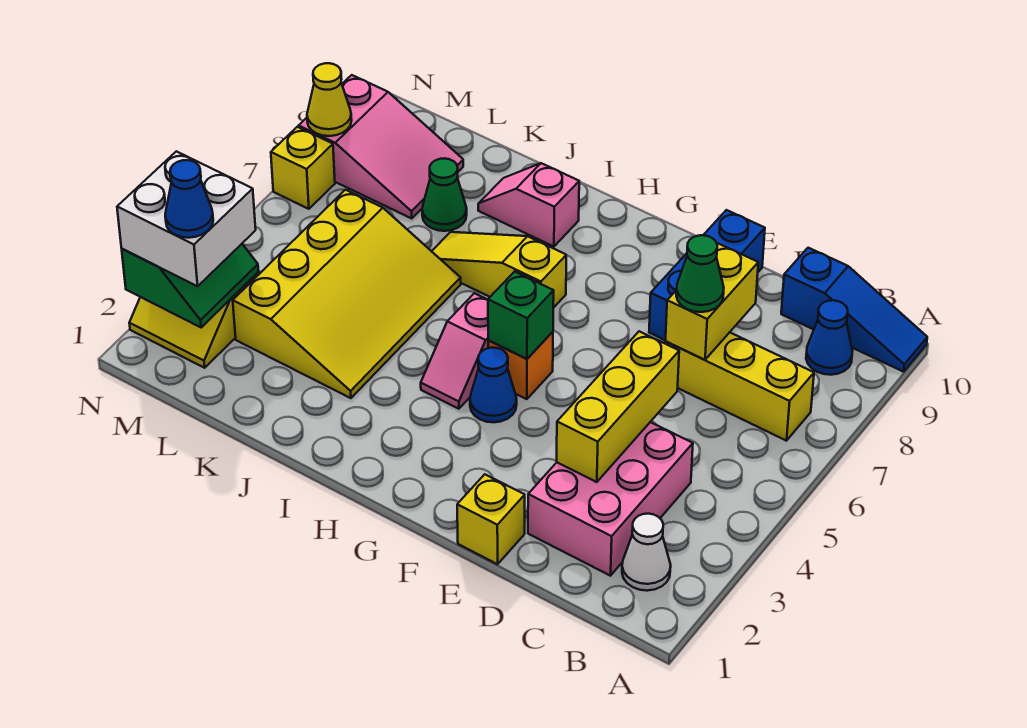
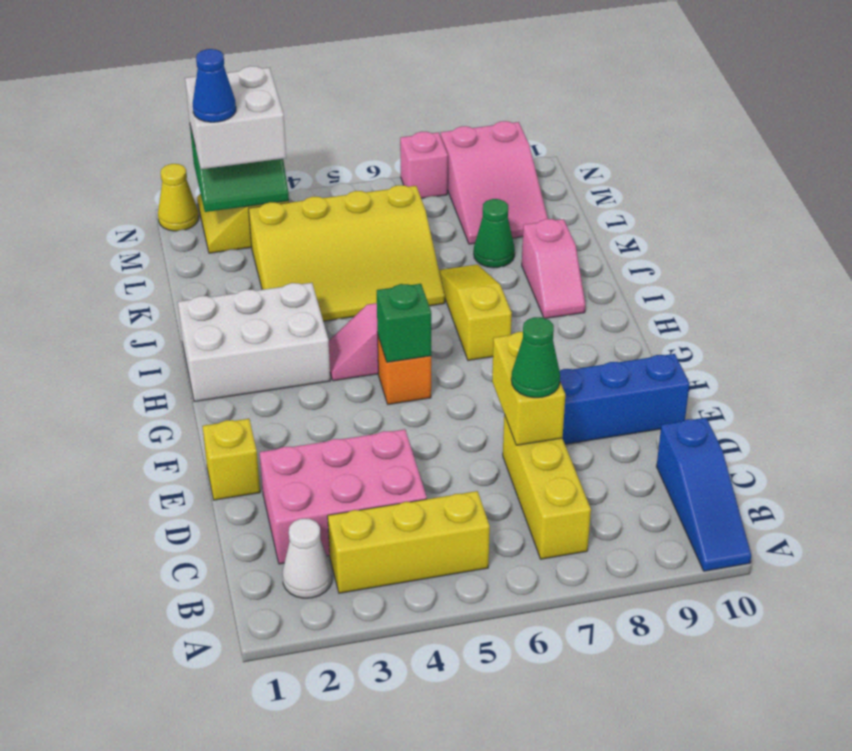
blue 1x1 cone [806,300,853,375] -> none
yellow 1x3 brick [557,331,679,482] -> yellow 1x3 brick moved to [328,491,490,593]
yellow 1x2 brick [665,244,758,360] -> yellow 1x2 brick turned to [492,332,565,445]
blue 1x1 cone [470,348,517,422] -> none
none -> white 2x3 brick [178,283,330,402]
pink 1x2 slope [478,163,579,247] -> pink 1x2 slope turned to [522,219,585,319]
yellow 1x1 brick [271,127,335,209] -> pink 1x1 brick [400,132,448,198]
yellow 1x1 cone [307,63,352,136] -> yellow 1x1 cone moved to [158,164,198,231]

